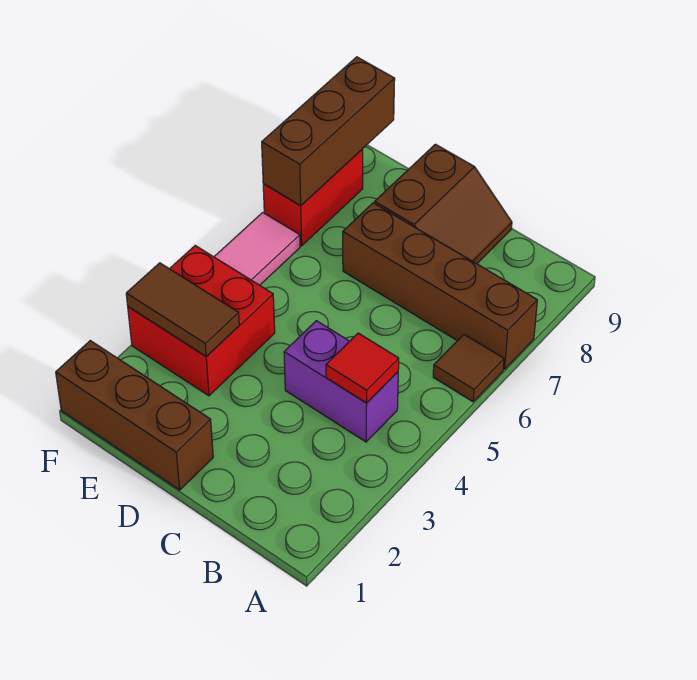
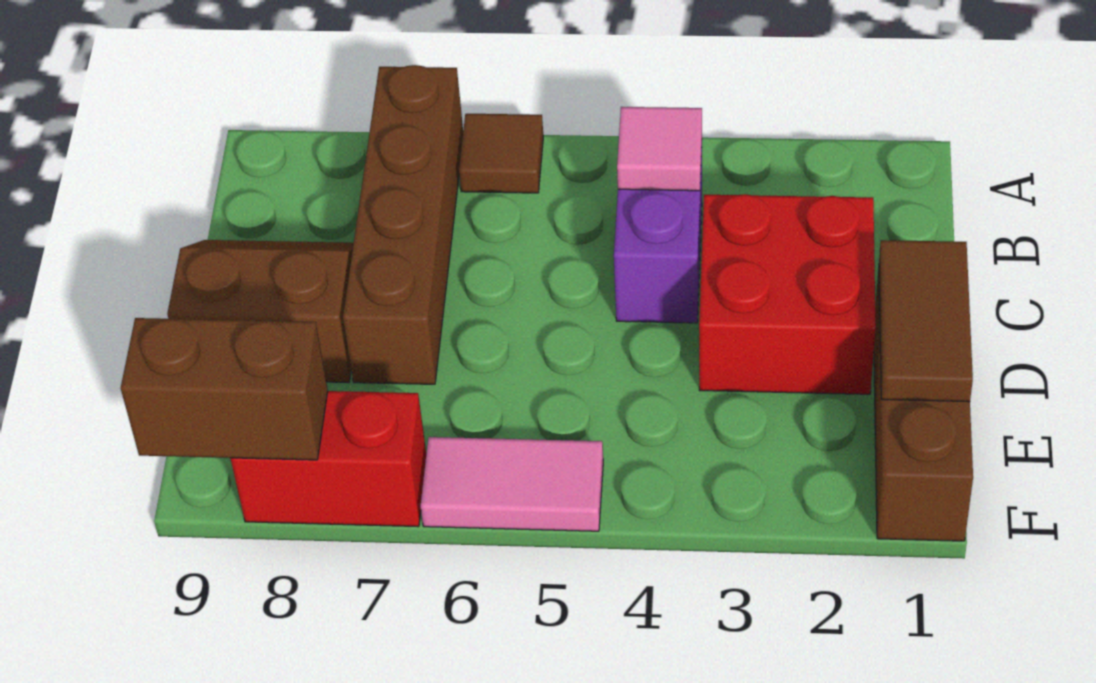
red 1x1 tile [326,333,399,403] -> pink 1x1 tile [617,107,702,191]
red 2x2 brick [128,246,275,396] -> red 2x2 brick moved to [699,194,876,394]
brown 1x2 tile [126,263,239,356] -> brown 1x2 tile moved to [879,240,973,402]
brown 1x3 brick [262,57,395,205] -> brown 1x2 brick [121,318,328,460]

